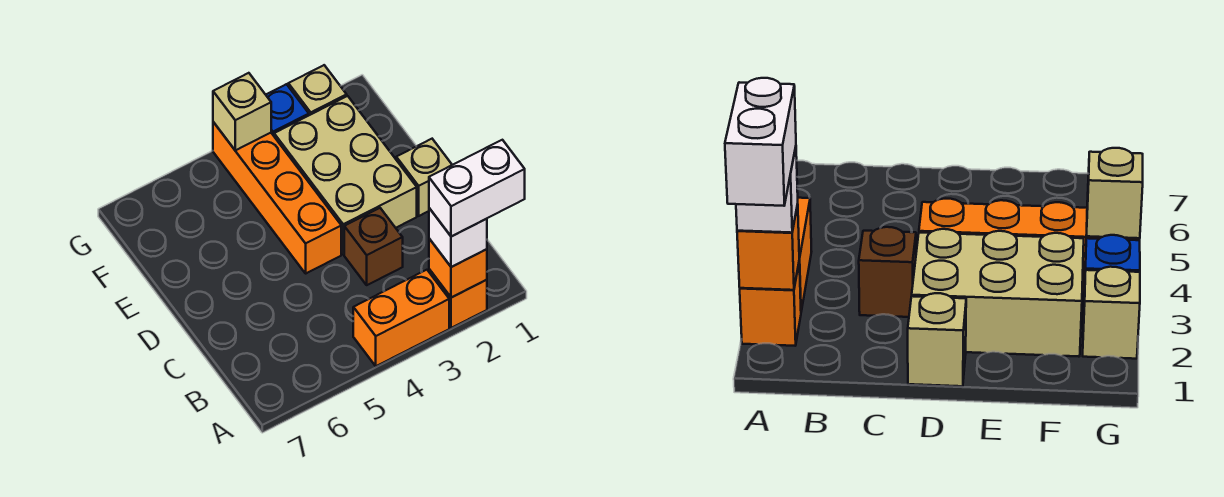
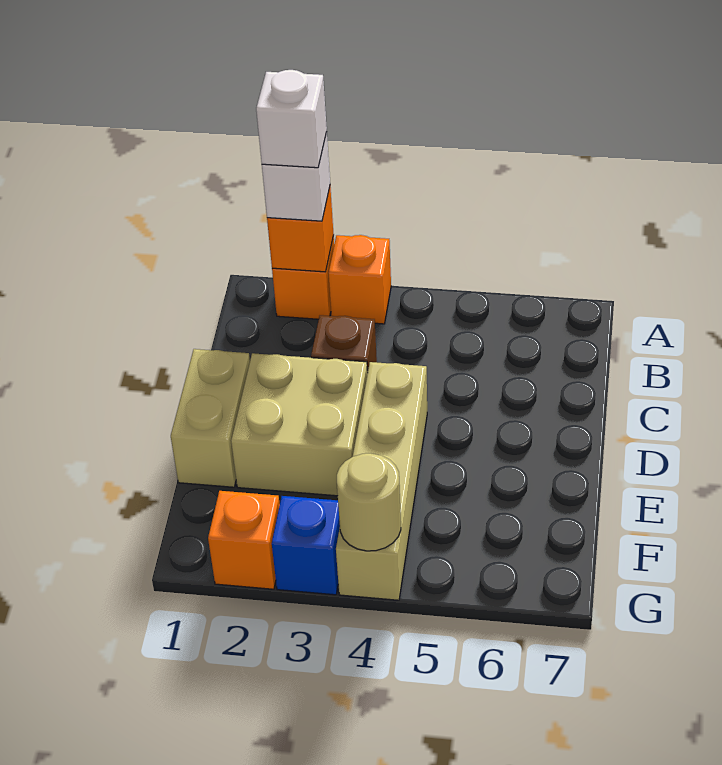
white 1x2 brick [429,140,525,237] -> white 1x1 brick [256,70,327,168]
orange 1x2 brick [353,270,449,366] -> orange 1x1 brick [329,235,391,324]
tan 1x1 brick [396,139,452,216] -> tan 1x2 brick [171,349,250,487]
tan 2x3 brick [274,96,417,254] -> tan 2x2 brick [231,353,368,496]
orange 1x4 brick [213,122,341,273] -> tan 1x4 brick [336,362,427,600]
tan 1x1 brick [288,65,347,115] -> orange 1x1 brick [208,491,280,589]
tan 1x1 brick [213,73,271,150] -> tan 1x1 round brick [337,453,401,551]

